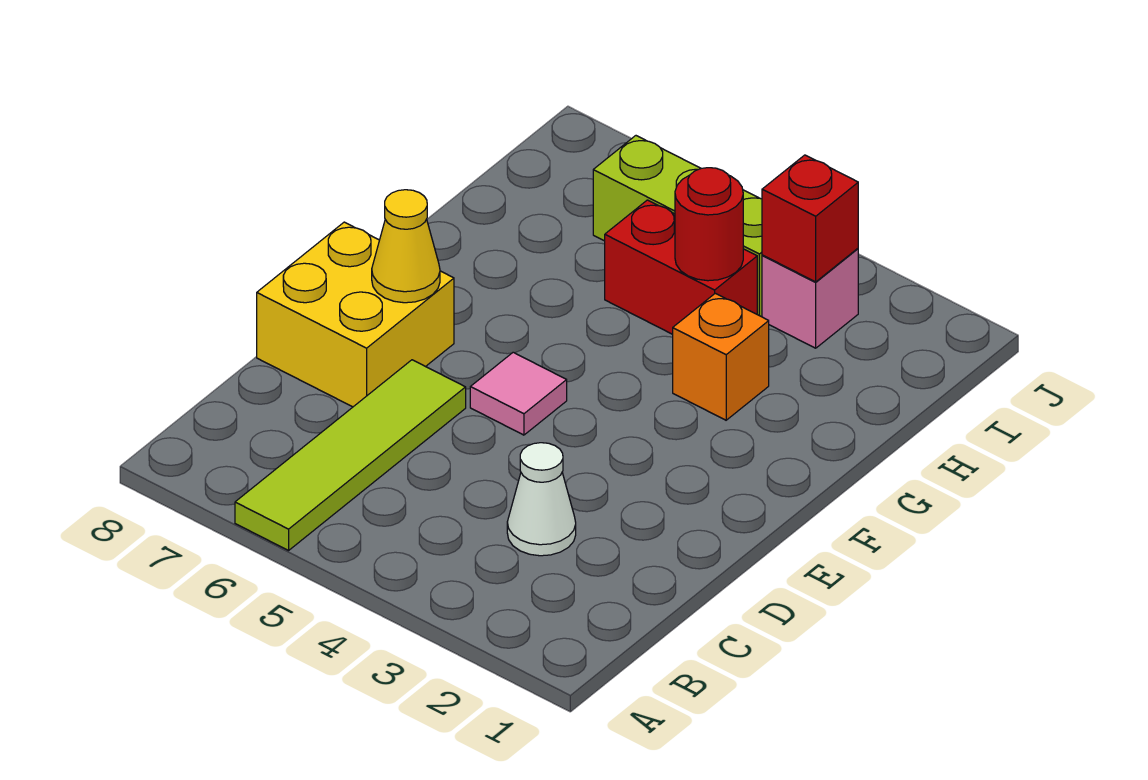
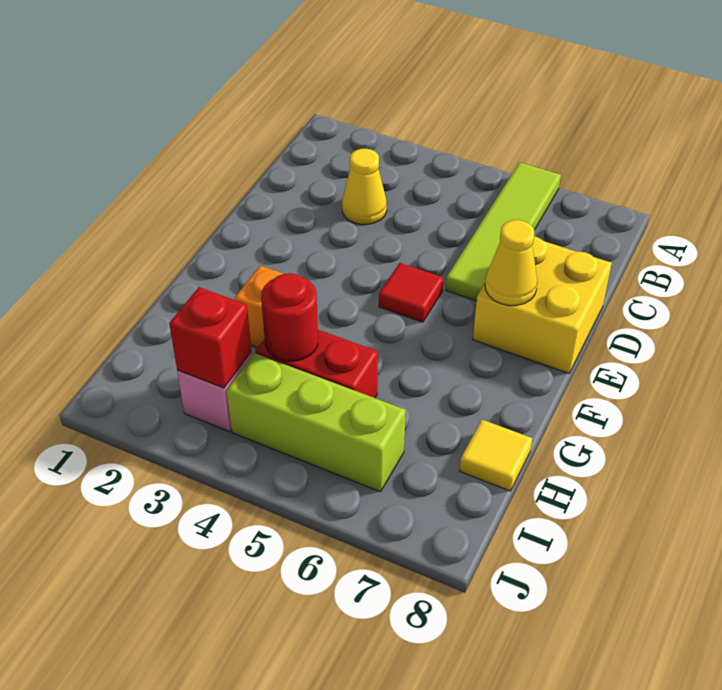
white 1x1 cone [507,443,576,556] -> yellow 1x1 cone [342,149,387,225]
pink 1x1 tile [470,352,567,435] -> red 1x1 tile [379,263,443,322]
none -> yellow 1x1 tile [460,420,532,491]

